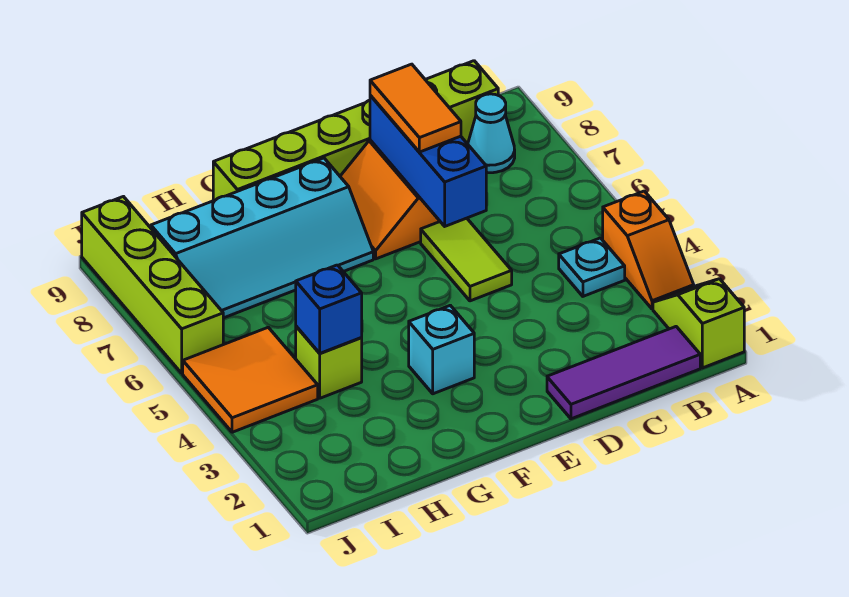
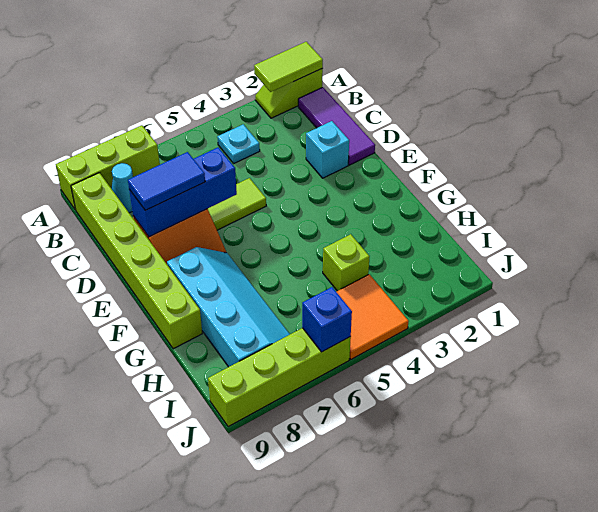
none -> lime 1x2 tile [254,42,323,92]
orange 1x2 slope [603,191,694,309] -> none
none -> lime 1x3 brick [56,125,160,210]
orange 1x2 tile [370,64,461,152] -> blue 1x2 tile [128,152,205,210]
cyan 1x1 brick [409,305,474,394] -> cyan 1x1 brick moved to [306,121,349,178]
blue 1x1 brick [296,265,362,353] -> blue 1x1 brick moved to [302,287,352,352]

